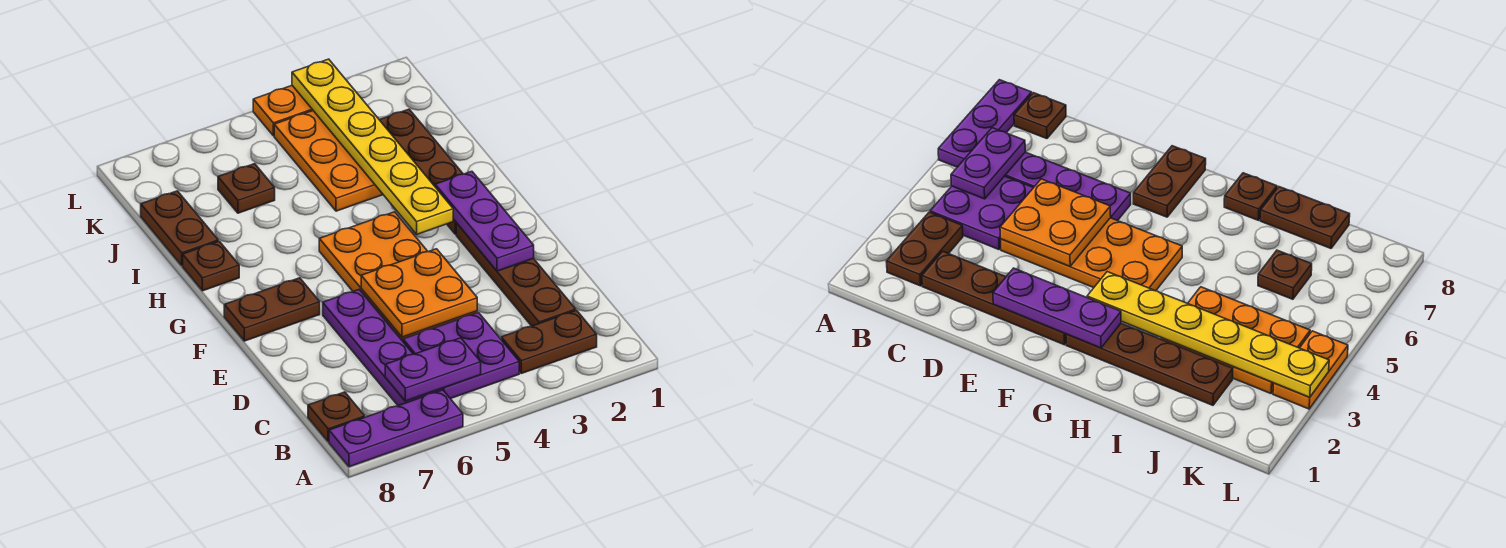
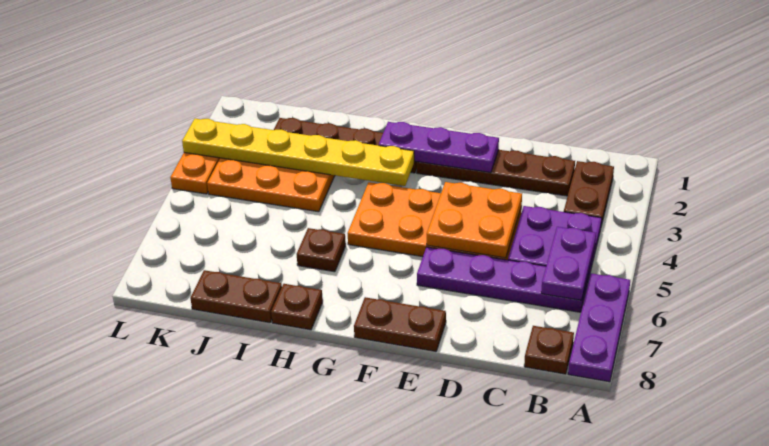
brown 1x2 plate [224,278,320,341] -> brown 1x2 plate turned to [354,297,446,352]
brown 1x1 plate [218,164,275,213] -> brown 1x1 plate moved to [297,228,346,272]

